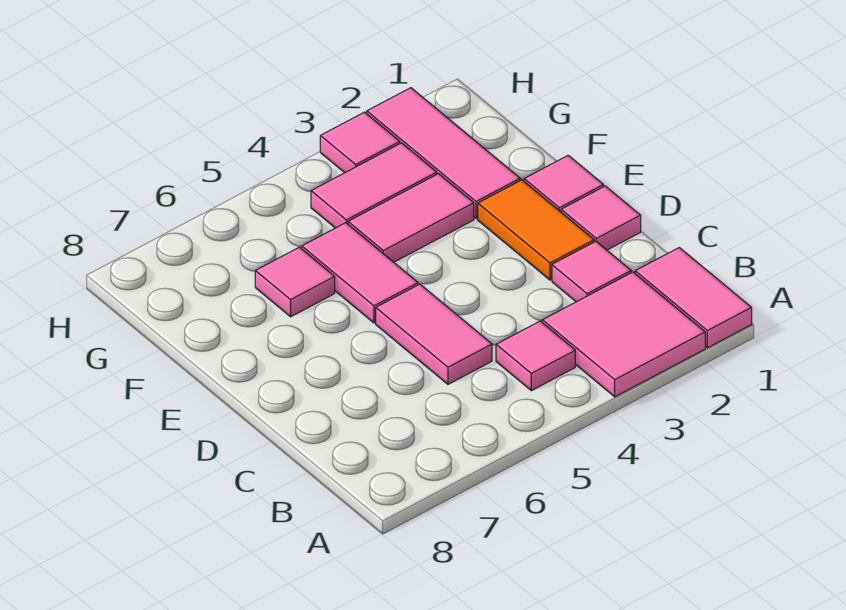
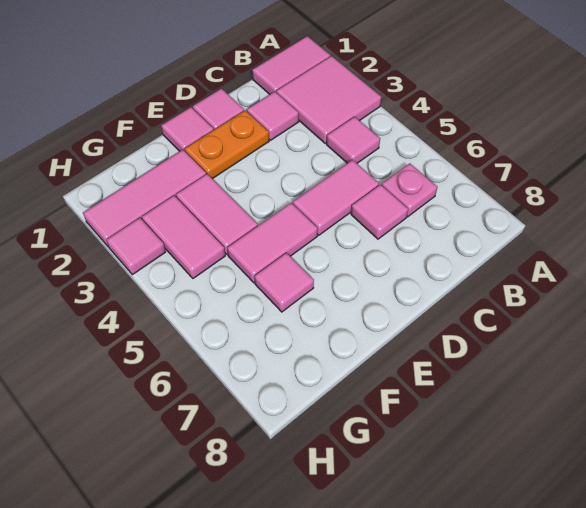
none -> pink 1x1 plate [382,163,437,217]
none -> pink 1x1 tile [351,185,408,239]
orange 1x2 tile [478,180,594,280] -> orange 1x2 plate [185,110,269,179]

